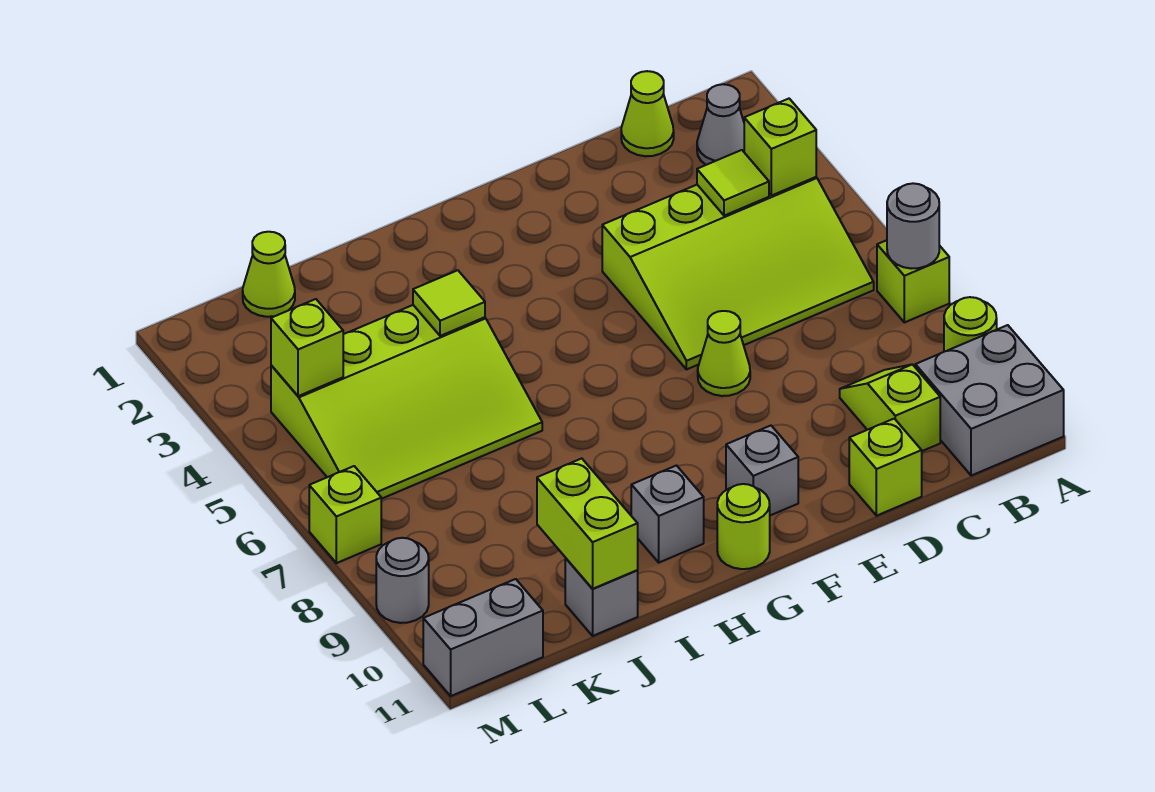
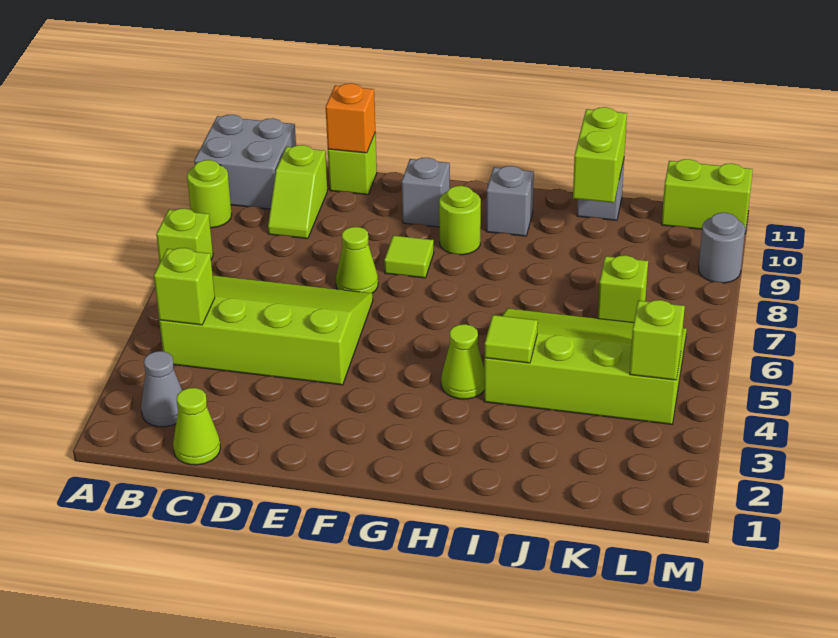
grey 1x1 round brick [887,183,939,269] -> none
lime 1x1 tile [697,150,769,216] -> lime 1x1 tile moved to [384,236,434,278]
none -> orange 1x1 brick [326,83,375,153]
lime 1x1 round brick [717,484,770,569] -> lime 1x1 round brick moved to [439,186,481,255]
lime 1x1 cone [243,232,295,317] -> lime 1x1 cone moved to [441,324,484,399]
grey 1x2 brick [423,579,543,696] -> lime 1x2 brick [662,159,753,233]
lime 1x1 brick [309,466,381,563] -> lime 1x1 brick moved to [598,255,648,322]

